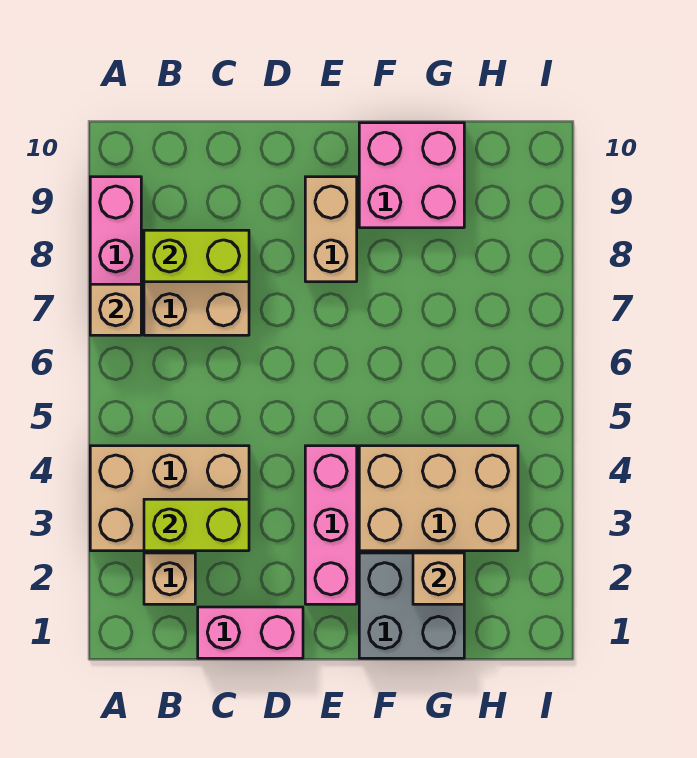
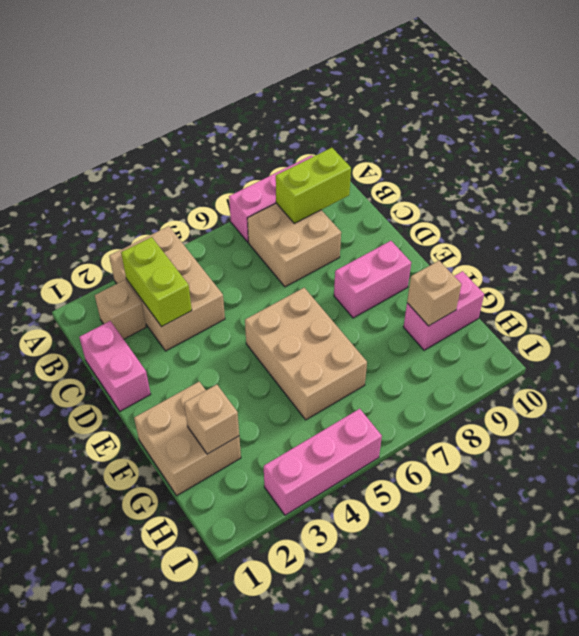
tan 1x1 brick [90,284,141,335] -> tan 1x1 brick moved to [407,261,461,326]
lime 1x2 brick [144,230,249,282] -> lime 1x2 brick turned to [276,148,351,223]
pink 1x3 brick [305,446,357,604] -> pink 1x3 brick moved to [264,409,382,515]
tan 1x2 brick [305,177,357,282] -> pink 1x2 brick [334,241,411,318]
grey 2x2 brick [359,553,464,658] -> tan 2x2 brick [134,382,241,495]
tan 2x3 brick [359,446,518,551] -> tan 2x3 brick moved to [245,288,367,420]
pink 2x2 brick [359,123,464,228] -> pink 1x2 brick [404,271,484,350]

